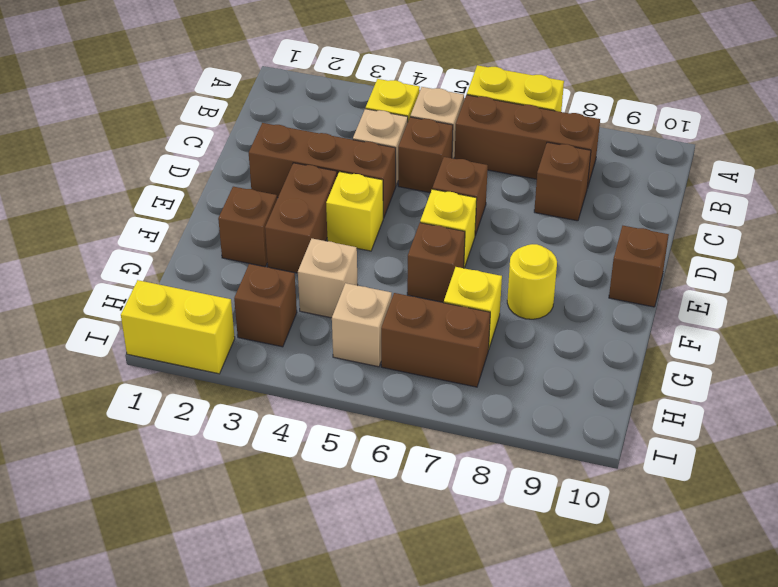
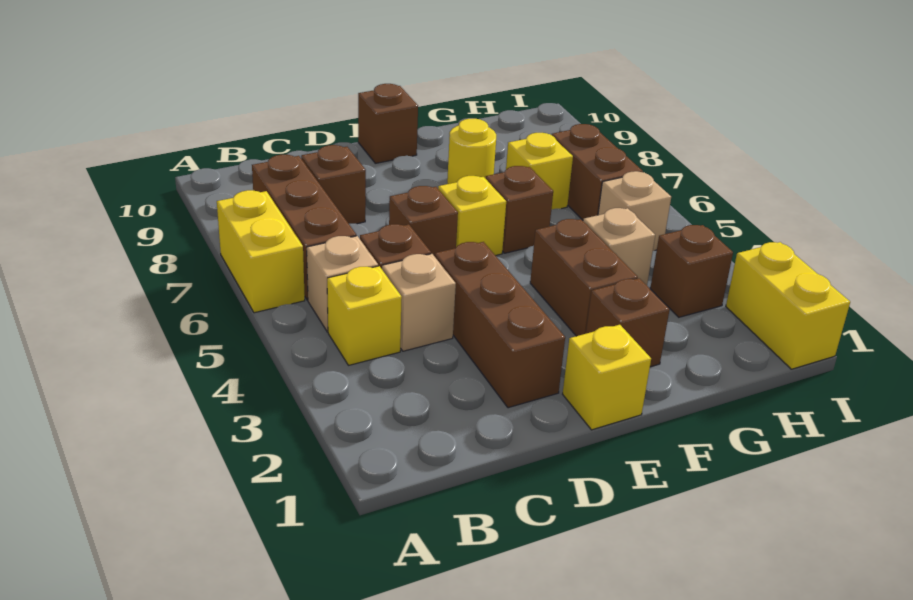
brown 1x2 brick [265,163,337,273] -> brown 1x2 brick turned to [530,219,638,336]
yellow 1x1 brick [326,172,383,251] -> yellow 1x1 brick moved to [563,325,651,430]

